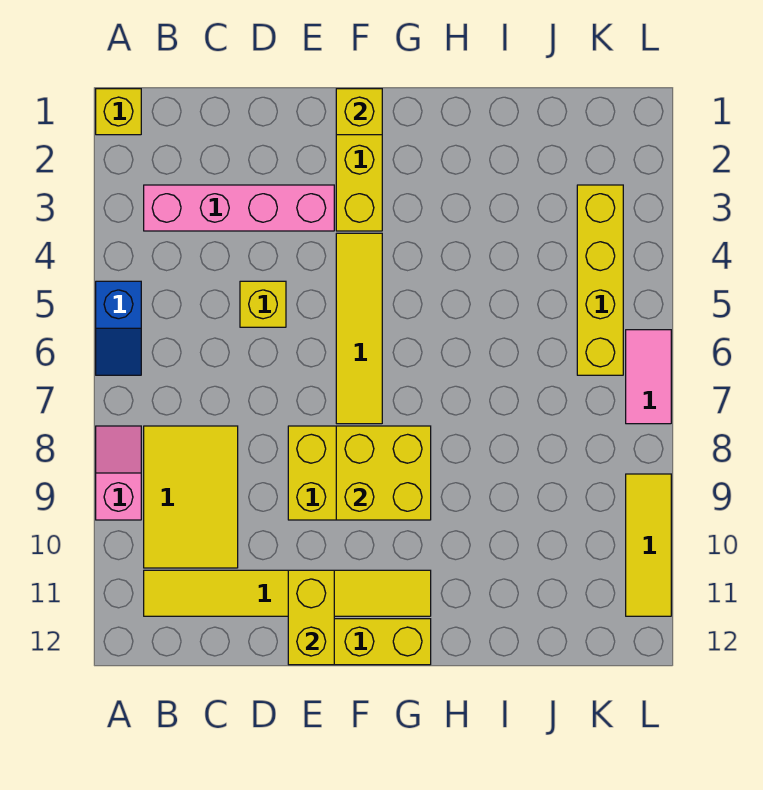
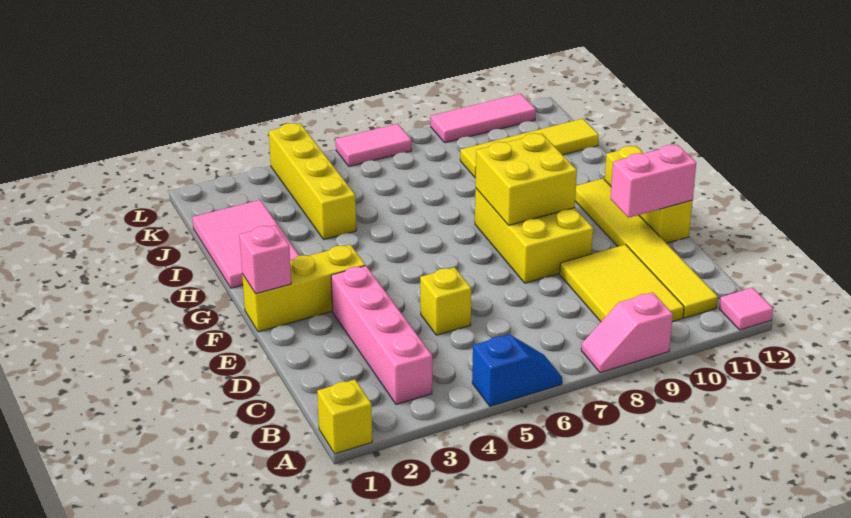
none -> pink 1x1 tile [719,288,773,330]
yellow 2x3 tile [144,426,238,568] -> yellow 2x3 tile turned to [560,245,684,322]
yellow 1x2 brick [288,570,334,665] -> pink 1x2 brick [611,145,696,218]
yellow 1x1 brick [336,89,382,135] -> pink 1x1 brick [239,225,291,294]
yellow 1x4 tile [336,233,382,424] -> yellow 1x4 tile moved to [460,119,599,177]
none -> pink 2x3 tile [192,200,299,288]
yellow 1x4 brick [577,185,623,375] -> yellow 1x4 brick turned to [269,123,356,239]
yellow 1x3 tile [626,474,671,616] -> pink 1x3 tile [431,94,536,143]

